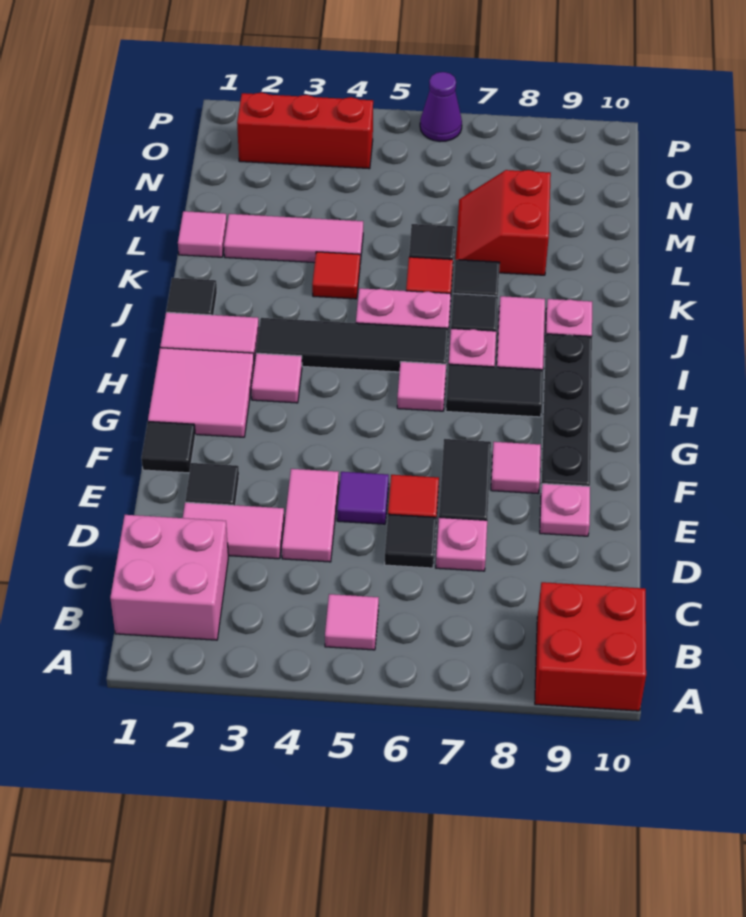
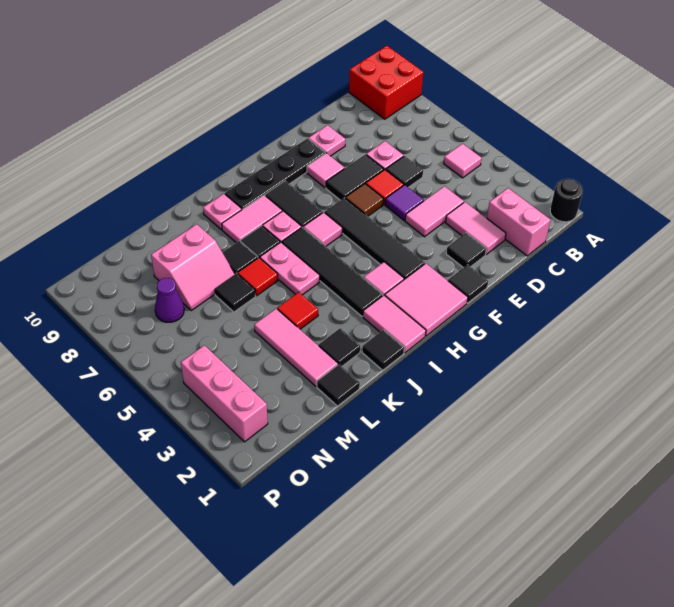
none -> black 1x1 round brick [550,179,583,222]
pink 2x2 brick [110,515,228,640] -> pink 1x2 brick [487,188,551,256]
none -> brown 1x1 tile [345,184,384,216]
none -> black 1x4 tile [325,198,425,279]
none -> black 1x1 tile [319,328,360,366]
pink 1x1 tile [178,211,227,257] -> black 1x1 tile [317,364,360,406]
red 2x2 slope [455,170,551,275] -> pink 2x2 slope [151,224,235,310]
red 1x3 brick [237,93,373,169] -> pink 1x3 brick [181,345,268,442]
purple 1x1 cone [420,72,462,141] -> purple 1x1 cone moved to [155,278,184,322]

